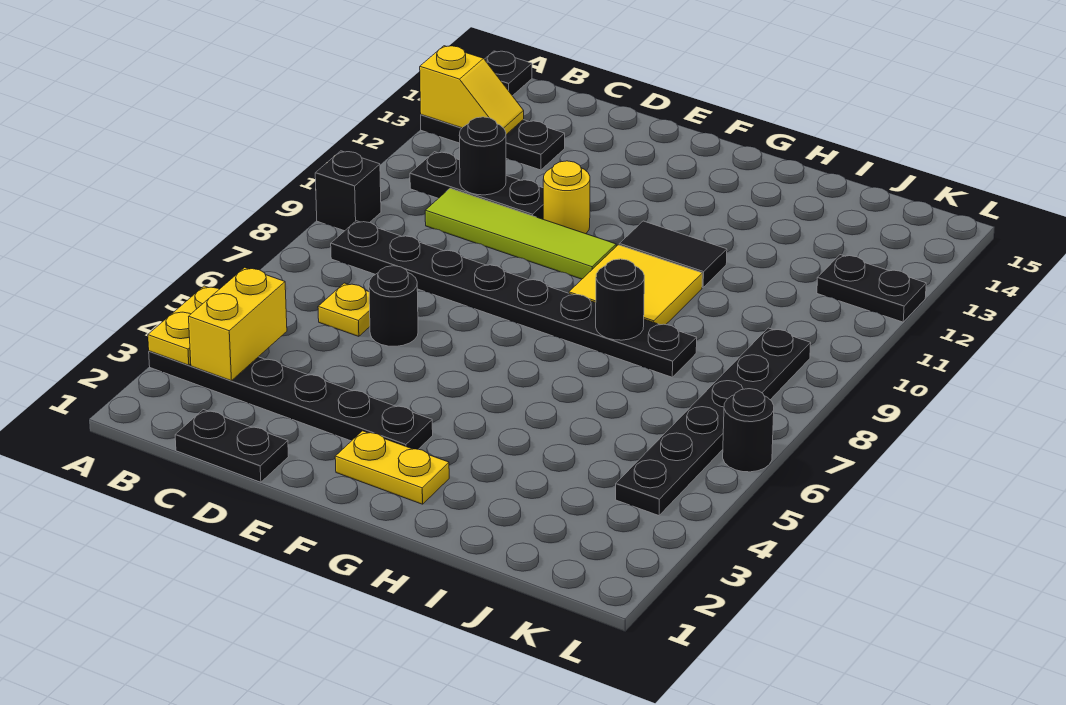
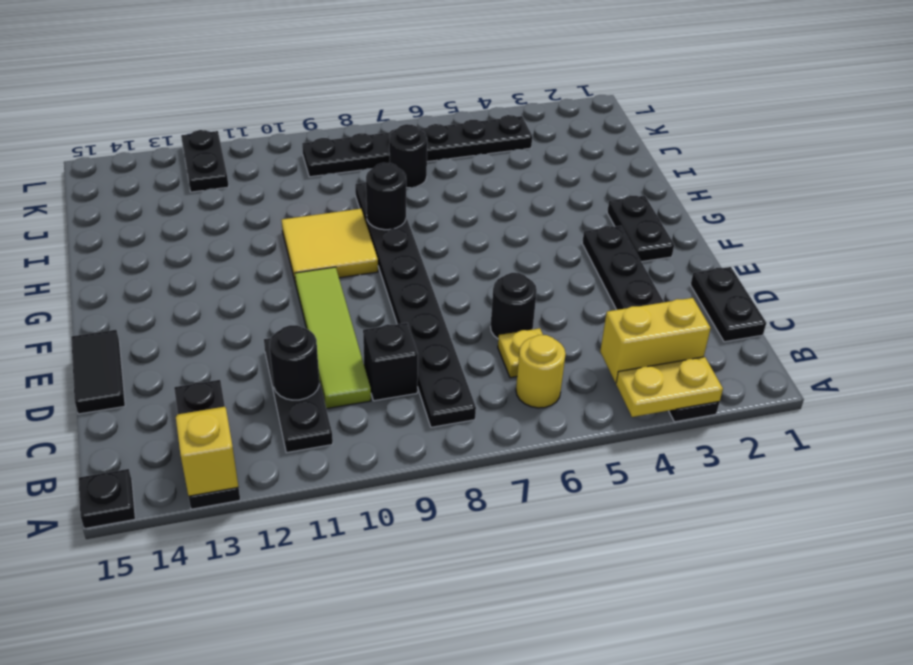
black 1x1 brick [315,151,381,231] -> black 1x1 brick moved to [363,323,418,401]
yellow 1x1 round brick [543,161,590,234] -> yellow 1x1 round brick moved to [516,335,566,408]
yellow 1x2 plate [335,431,449,504] -> black 1x2 plate [607,196,674,262]
black 1x2 tile [619,221,727,287] -> black 1x2 tile moved to [71,330,125,414]
black 1x1 round brick [723,389,774,472] -> black 1x1 round brick moved to [389,124,427,188]

